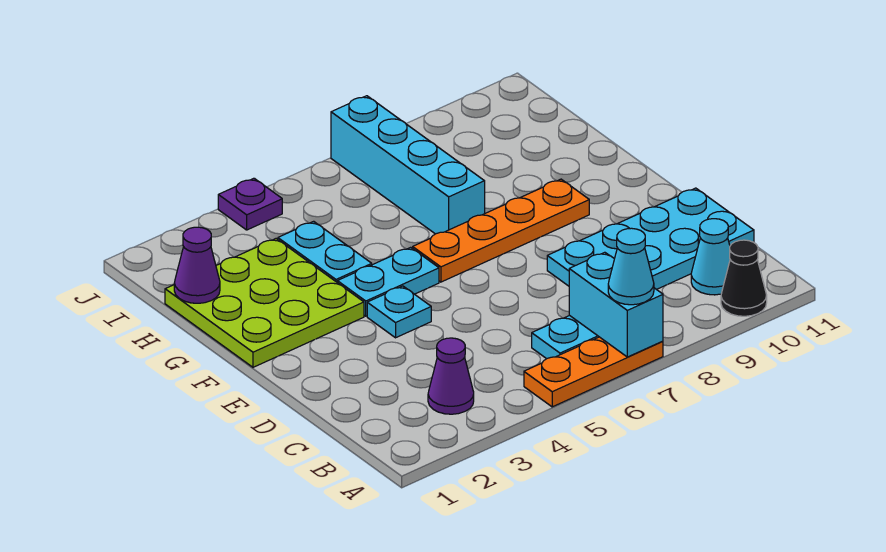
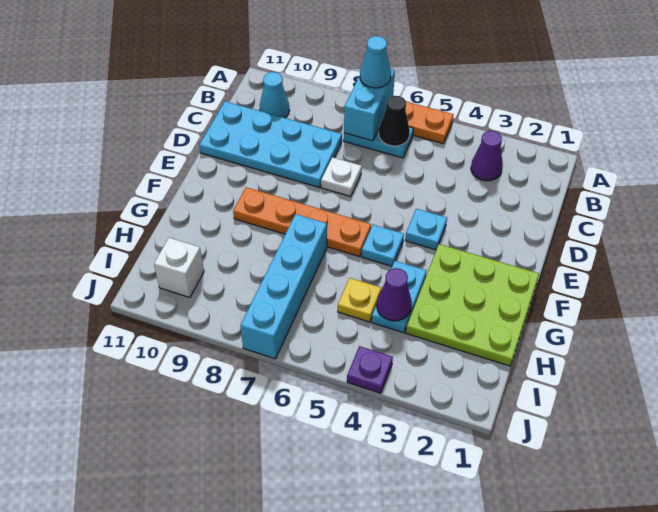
black 1x1 cone [721,240,767,316] -> black 1x1 cone moved to [379,96,410,146]
none -> white 1x1 plate [321,157,362,196]
cyan 1x2 plate [337,247,439,316] -> cyan 1x1 plate [362,225,404,266]
purple 1x1 cone [174,227,220,303] -> purple 1x1 cone moved to [377,268,412,321]
none -> yellow 1x1 plate [338,278,382,322]
none -> white 1x1 brick [154,238,204,298]

